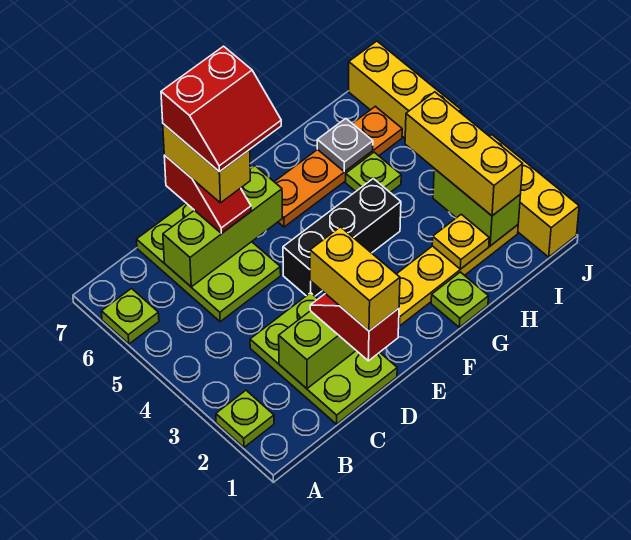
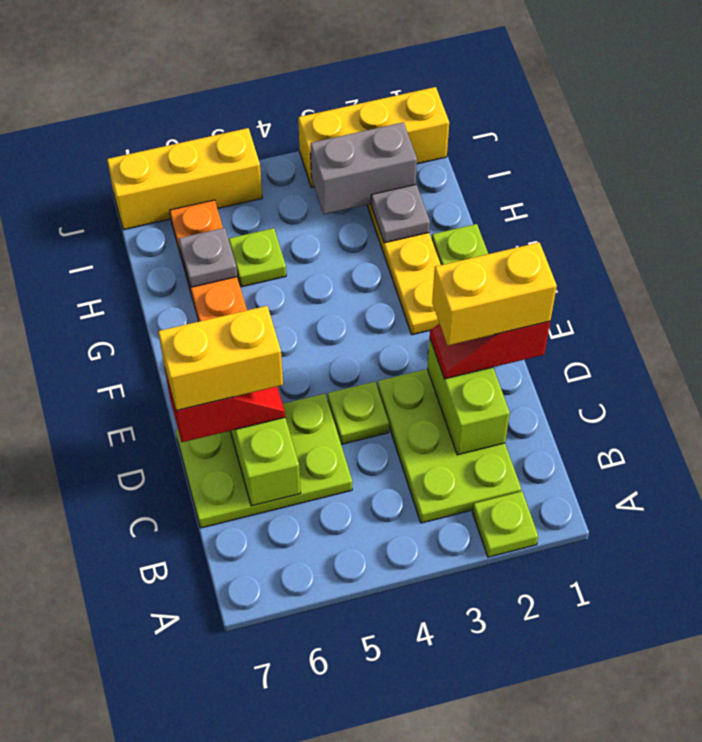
lime 1x1 plate [101,289,159,344] -> lime 1x1 plate moved to [328,382,389,444]
lime 2x3 plate [250,293,397,424] -> lime 2x3 plate turned to [378,369,521,523]
red 2x2 slope [161,46,281,172] -> none
black 1x3 brick [283,179,401,296] -> none
yellow 1x1 plate [432,214,489,269] -> grey 1x1 plate [371,185,430,243]
lime 1x2 brick [433,169,520,246] -> grey 1x2 brick [310,122,417,214]
yellow 1x3 brick [405,92,523,216] -> none

